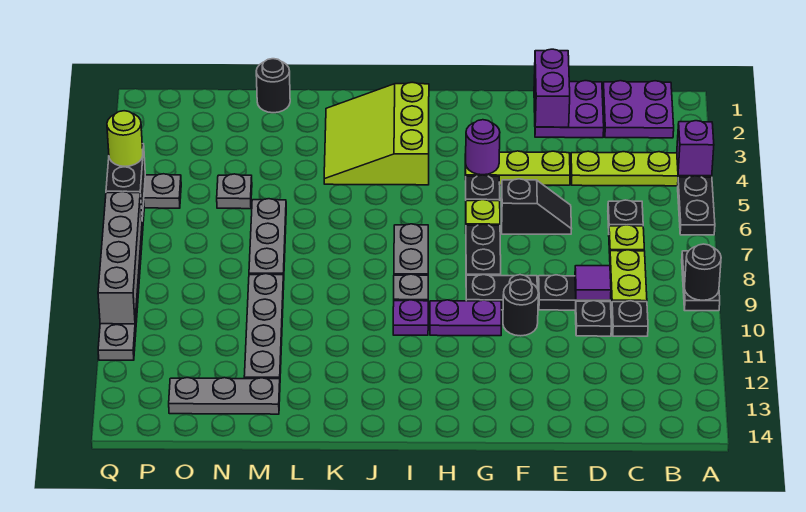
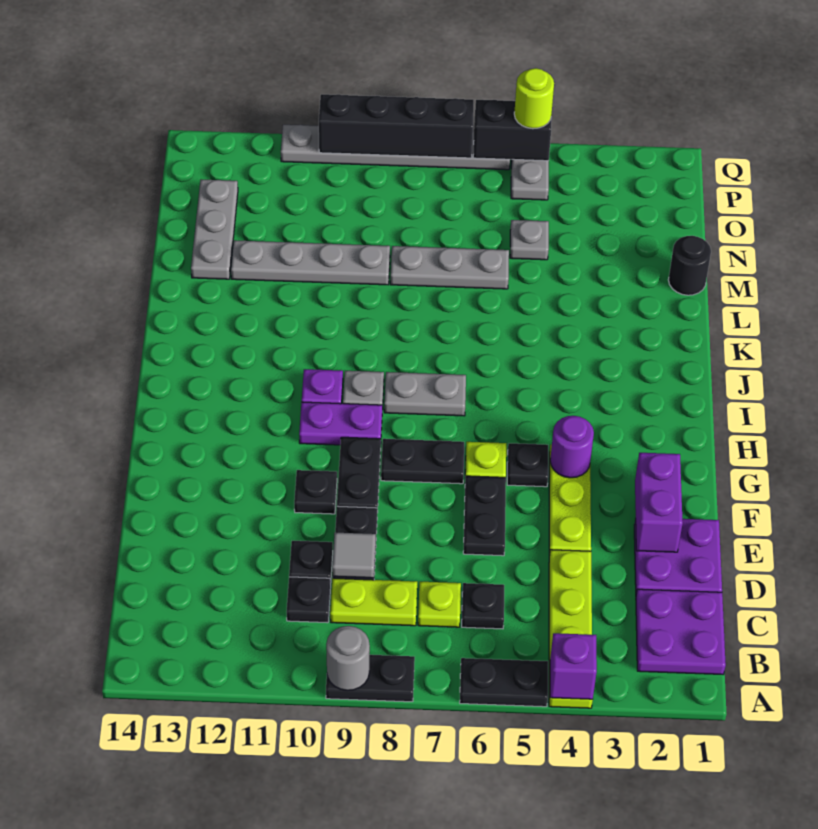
black 1x1 round brick [684,244,721,300] -> grey 1x1 round brick [326,626,370,690]
purple 1x1 tile [575,266,611,300] -> grey 1x1 tile [332,533,376,578]
purple 1x2 brick [534,49,570,127] -> purple 1x2 brick turned to [635,453,683,552]
black 1x2 slope [501,179,571,234] -> black 1x2 plate [463,476,506,556]
black 1x1 round brick [503,280,539,336] -> black 1x1 plate [294,470,337,514]
purple 1x2 plate [430,300,501,336] -> purple 1x2 plate turned to [299,402,382,445]
lime 3x3 slope [324,82,429,185] -> none
grey 1x4 brick [98,191,142,324] -> black 1x4 brick [319,94,474,158]

